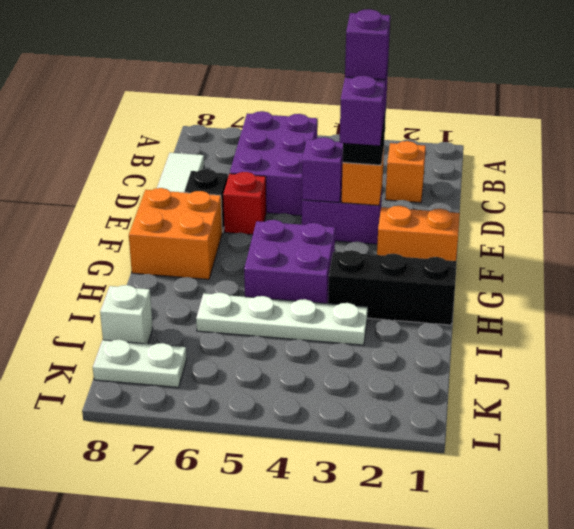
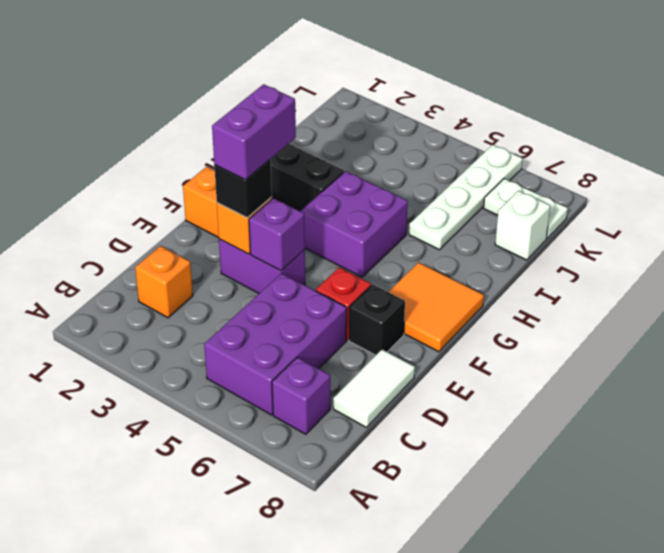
purple 1x1 brick [345,9,390,80] -> purple 1x1 brick moved to [272,357,330,434]
orange 2x2 brick [129,188,222,279] -> orange 2x2 tile [389,263,484,352]
white 1x4 plate [196,293,368,345] -> white 1x4 plate turned to [409,145,523,250]

